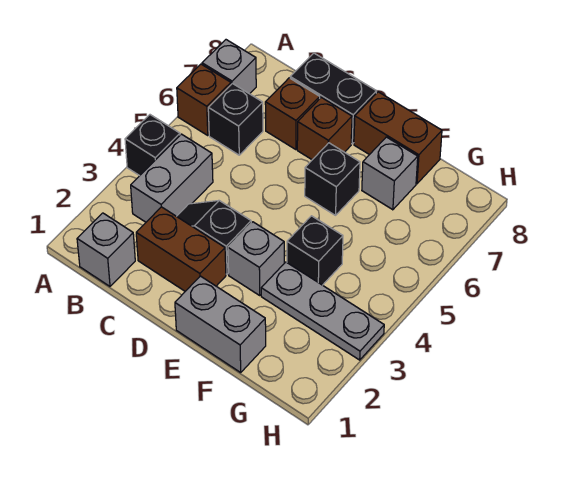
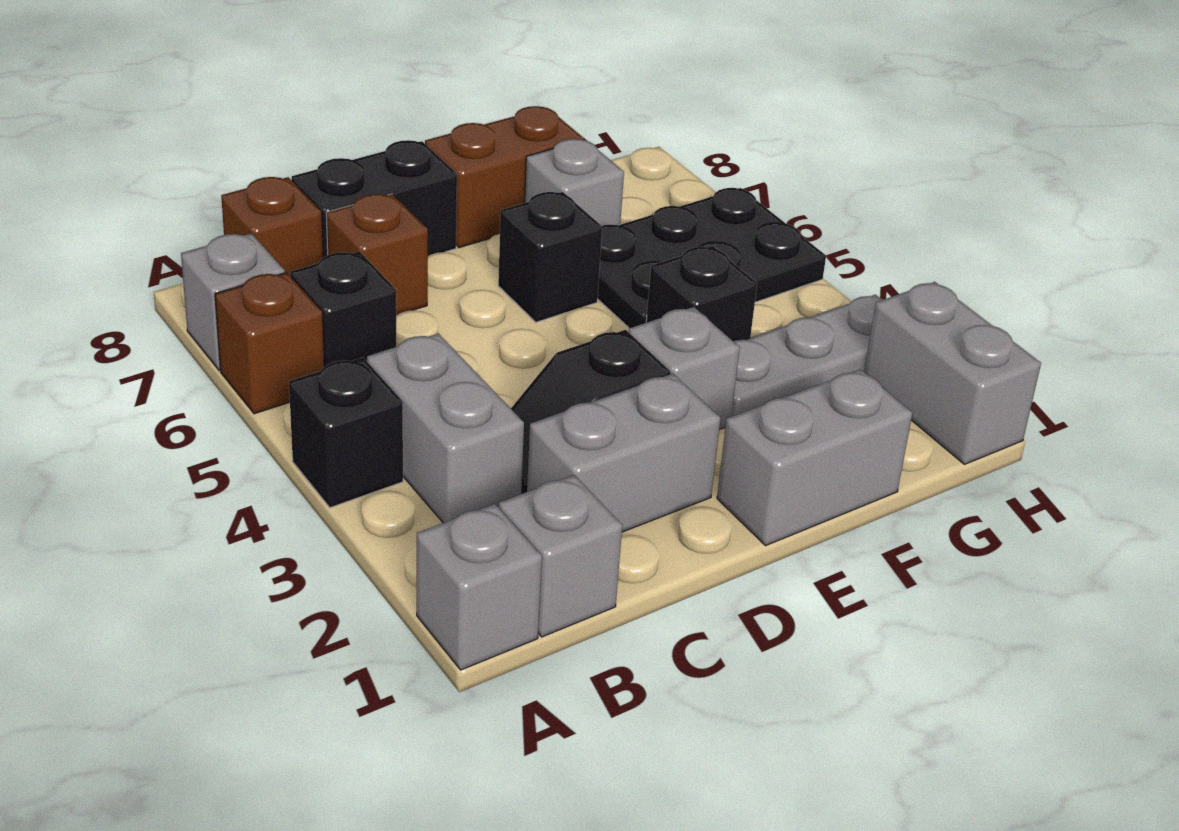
none -> grey 1x1 brick [417,504,542,670]
brown 1x2 brick [136,207,226,291] -> grey 1x2 brick [527,374,720,532]
brown 1x1 brick [297,97,352,160] -> brown 1x1 brick moved to [221,177,323,277]
none -> black 2x3 plate [597,188,826,328]
none -> grey 1x2 brick [864,282,1041,464]

